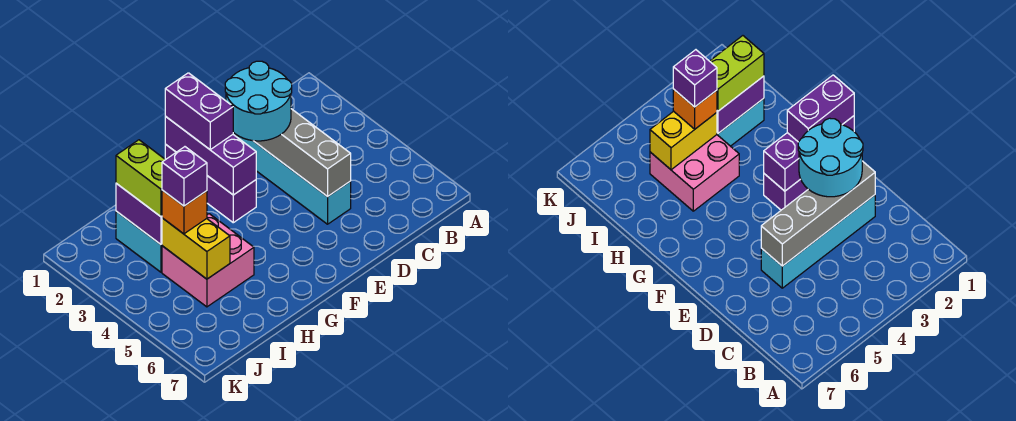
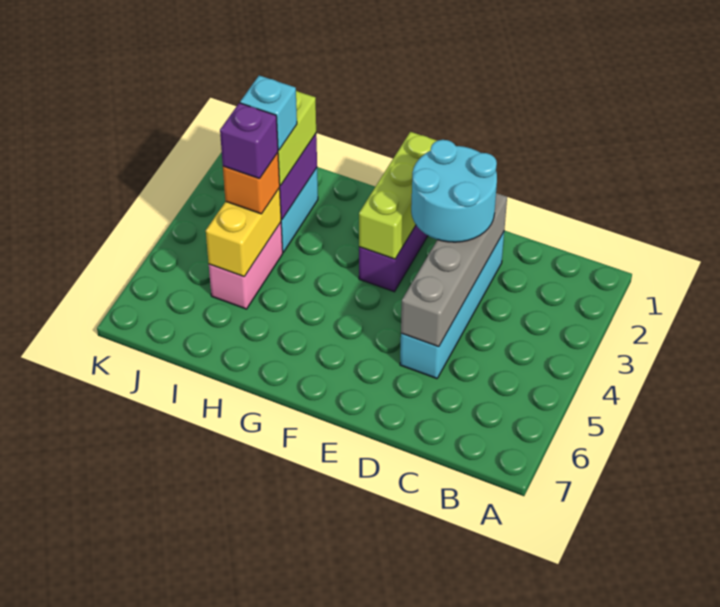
purple 1x3 brick [165,117,256,195] -> lime 1x3 brick [359,132,437,259]
purple 1x2 brick [165,73,233,149] -> none
pink 2x2 brick [162,214,254,307] -> pink 1x2 brick [209,222,283,309]
none -> cyan 1x1 brick [240,76,297,150]

